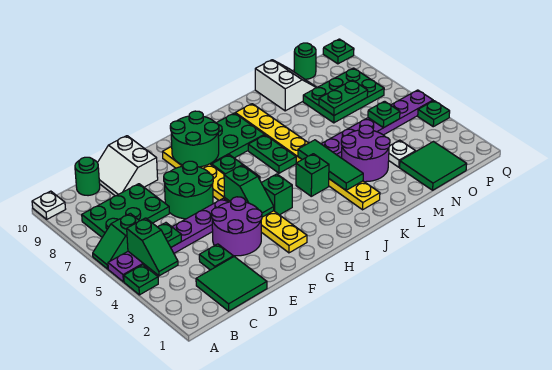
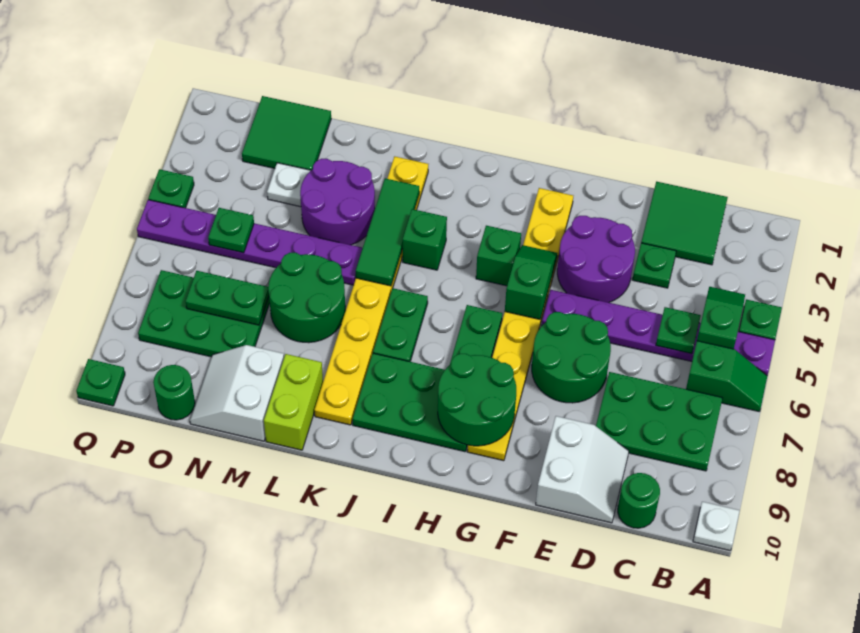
none -> green 2x2 round brick [268,253,345,343]
none -> lime 1x2 brick [264,354,323,450]

